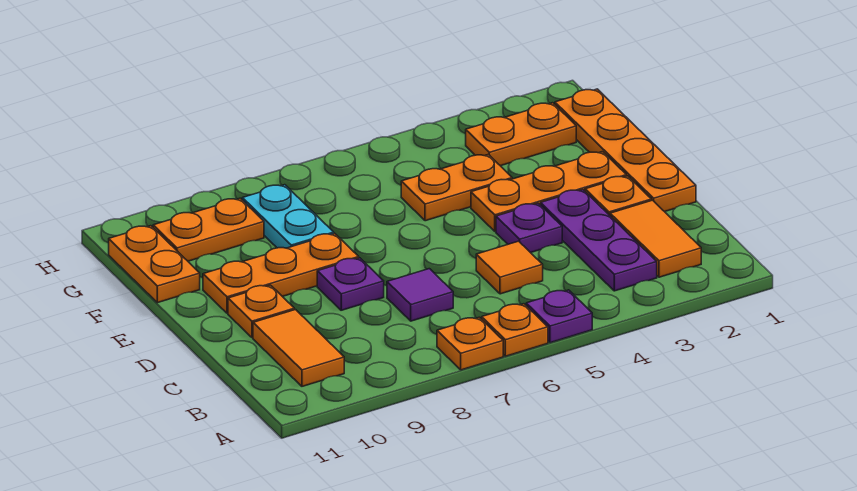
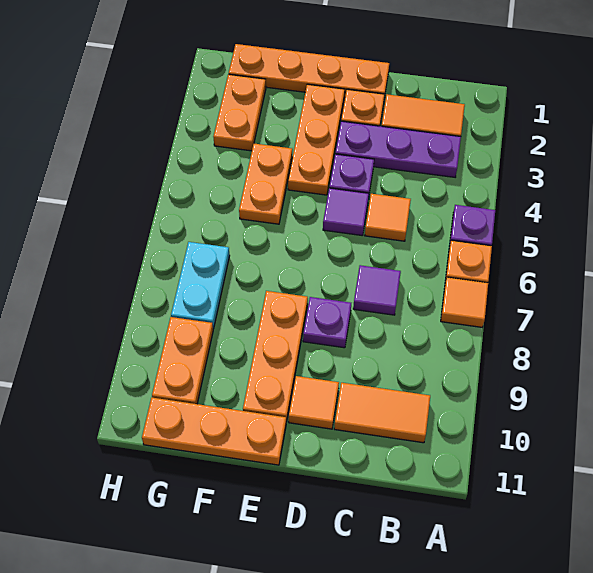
orange 1x1 plate [437,317,503,370] -> orange 1x1 tile [441,277,488,327]
none -> purple 1x1 tile [323,188,369,236]
orange 1x1 plate [228,285,294,338] -> orange 1x1 tile [289,376,339,429]
cyan 1x2 plate [242,185,334,248] -> cyan 1x2 plate turned to [171,242,230,329]
orange 1x2 plate [109,226,200,303] -> orange 1x3 plate [142,398,286,465]

